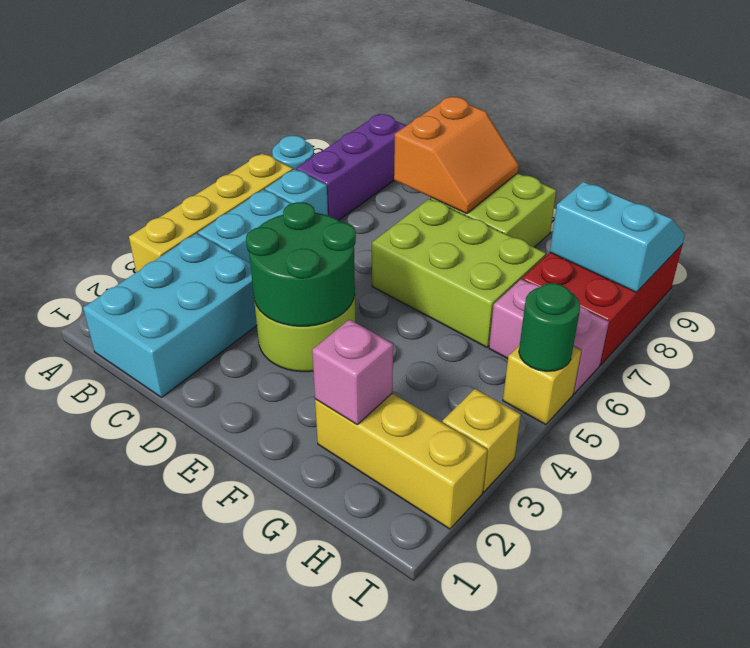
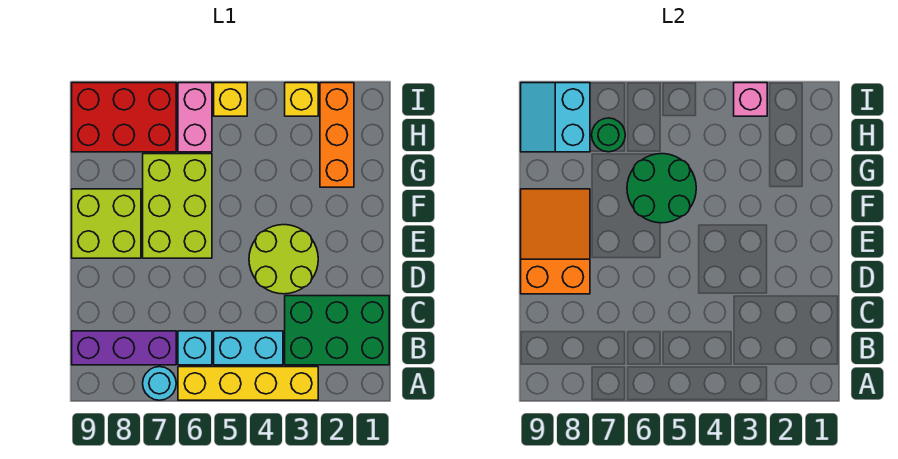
cyan 2x3 brick [83,233,257,397] -> green 2x3 brick [285,296,389,365]
green 2x2 round brick [246,202,356,326] -> green 2x2 round brick moved to [627,154,696,223]
orange 2x2 slope [394,97,519,214] -> orange 2x3 slope [521,189,590,294]
yellow 1x3 brick [315,393,487,529] -> orange 1x3 brick [320,83,354,187]
pink 1x1 brick [312,319,393,425] -> pink 1x1 brick moved to [734,83,767,116]
green 1x1 round brick [519,283,580,371] -> green 1x1 round brick moved to [592,118,625,152]

